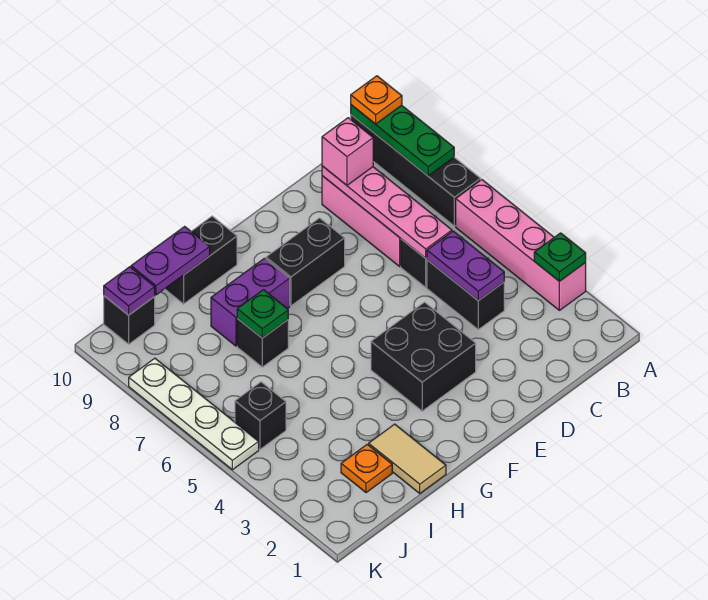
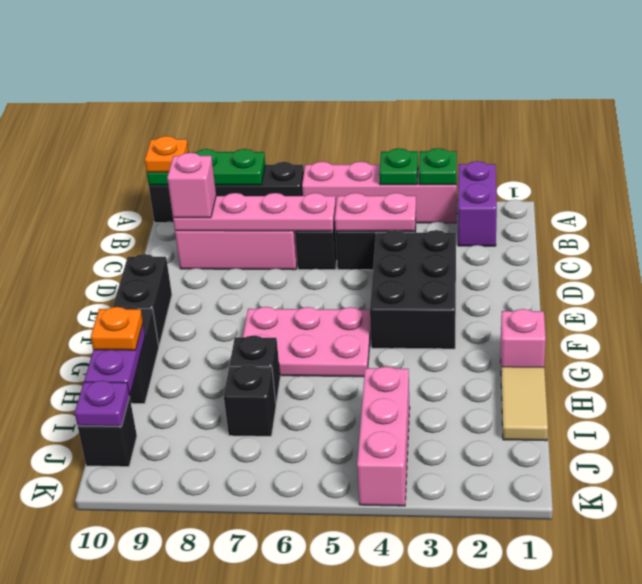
purple 1x2 plate [427,231,504,301] -> pink 1x2 plate [335,193,416,231]
black 2x2 brick [371,302,476,411] -> black 2x3 brick [370,230,456,349]
black 1x2 brick [266,218,345,306] -> black 1x2 brick moved to [113,254,172,345]
none -> pink 2x3 plate [243,307,371,377]
none -> pink 1x1 brick [501,309,546,371]
purple 1x2 brick [211,258,290,346] -> purple 1x2 brick moved to [458,161,497,246]
tan 1x2 tile [369,424,446,493] -> tan 1x2 tile turned to [501,367,548,441]
green 1x1 plate [237,290,288,338] -> green 1x1 plate moved to [379,148,418,185]
orange 1x1 plate [341,444,392,493] -> orange 1x1 plate moved to [91,307,143,350]
none -> pink 1x3 brick [357,366,410,506]
black 1x1 brick [235,382,286,449] -> black 1x1 brick moved to [224,365,276,436]
white 1x4 plate [129,358,259,470] -> none

